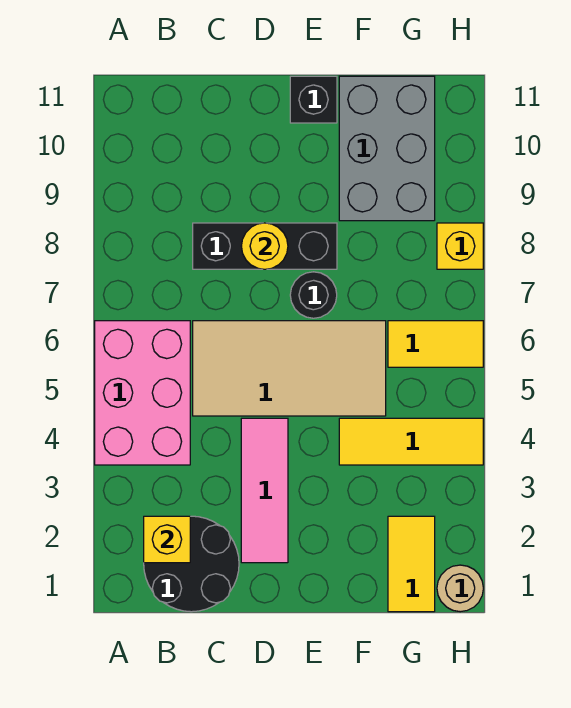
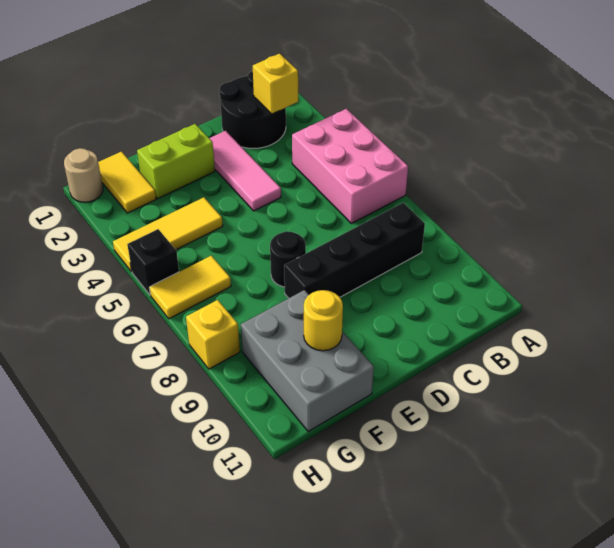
tan 2x4 tile [193,321,386,416] -> none
black 1x3 brick [193,223,337,269] -> black 1x4 brick [284,203,425,298]
yellow 1x1 round brick [241,223,288,269] -> yellow 1x1 round brick moved to [304,290,343,351]
none -> lime 1x2 brick [137,124,215,198]
black 1x1 brick [290,76,337,123] -> black 1x1 brick moved to [127,229,179,295]

